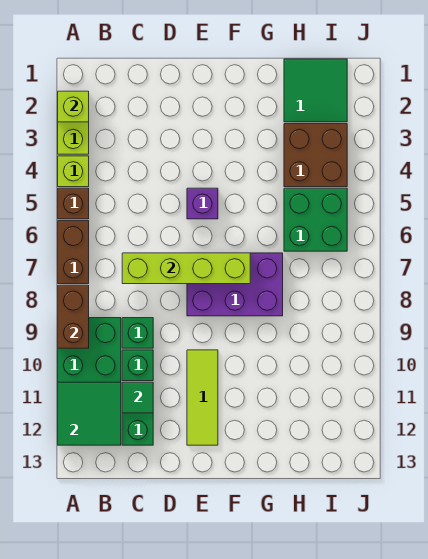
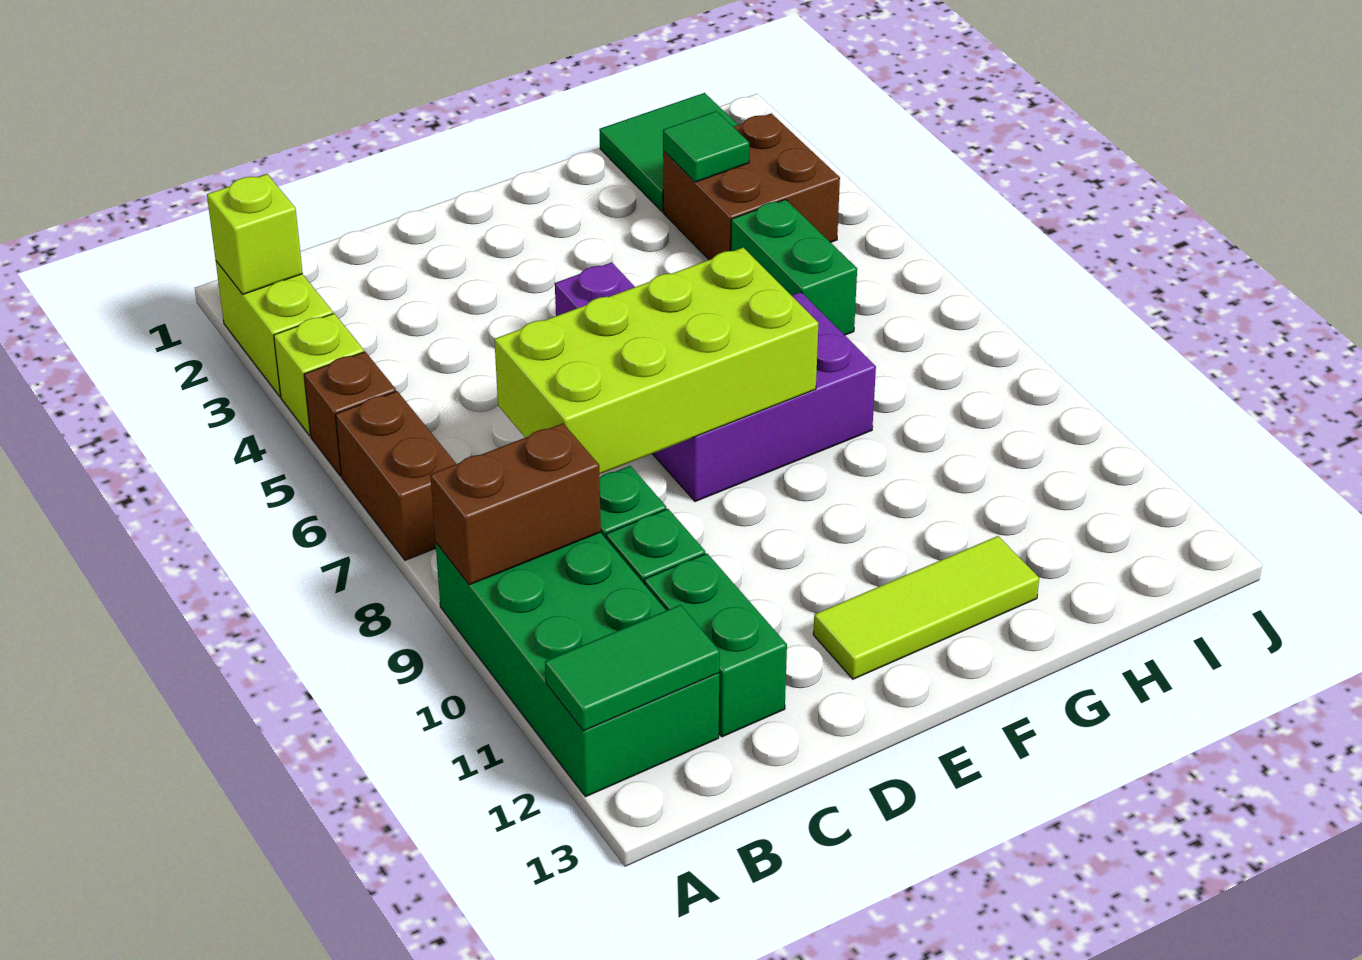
brown 1x2 brick [58,285,89,348] -> brown 1x2 brick turned to [430,423,601,585]
green 2x2 tile [58,382,121,445] -> green 1x2 tile [545,605,720,731]
lime 1x4 brick [122,253,250,284] -> lime 2x4 brick [494,248,818,474]
green 1x1 tile [122,382,153,413] -> green 1x1 tile moved to [663,111,749,182]
lime 1x3 tile [187,350,218,445] -> lime 1x3 tile turned to [813,536,1039,679]
green 2x2 brick [284,188,347,251] -> green 1x2 brick [731,199,857,335]

